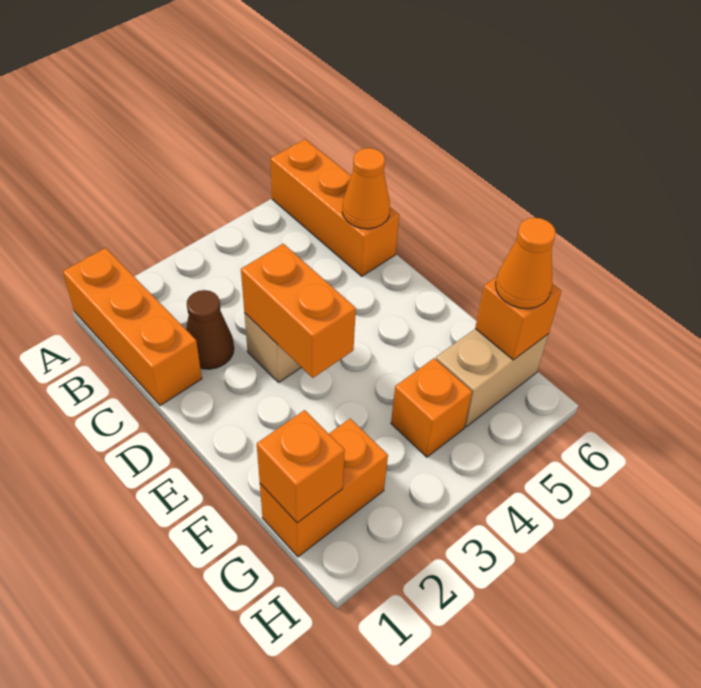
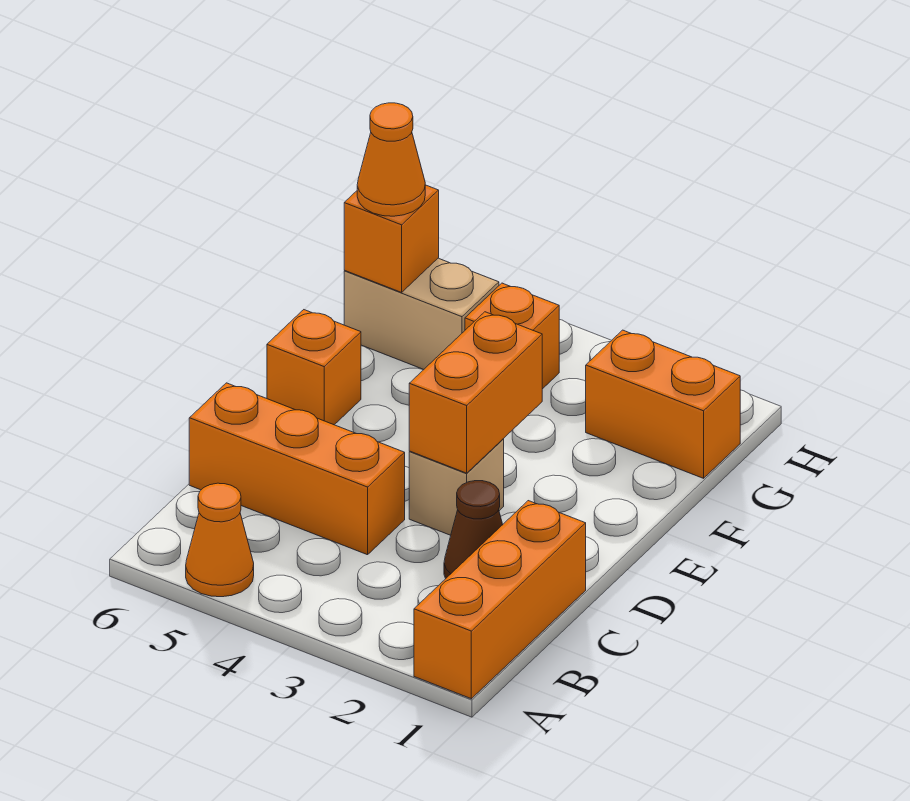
orange 1x3 brick [270,139,399,276] -> orange 1x3 brick turned to [189,383,405,555]
orange 1x1 cone [342,148,390,229] -> orange 1x1 cone moved to [186,483,254,597]
orange 1x1 brick [257,410,345,523] -> orange 1x1 brick moved to [267,310,361,425]

